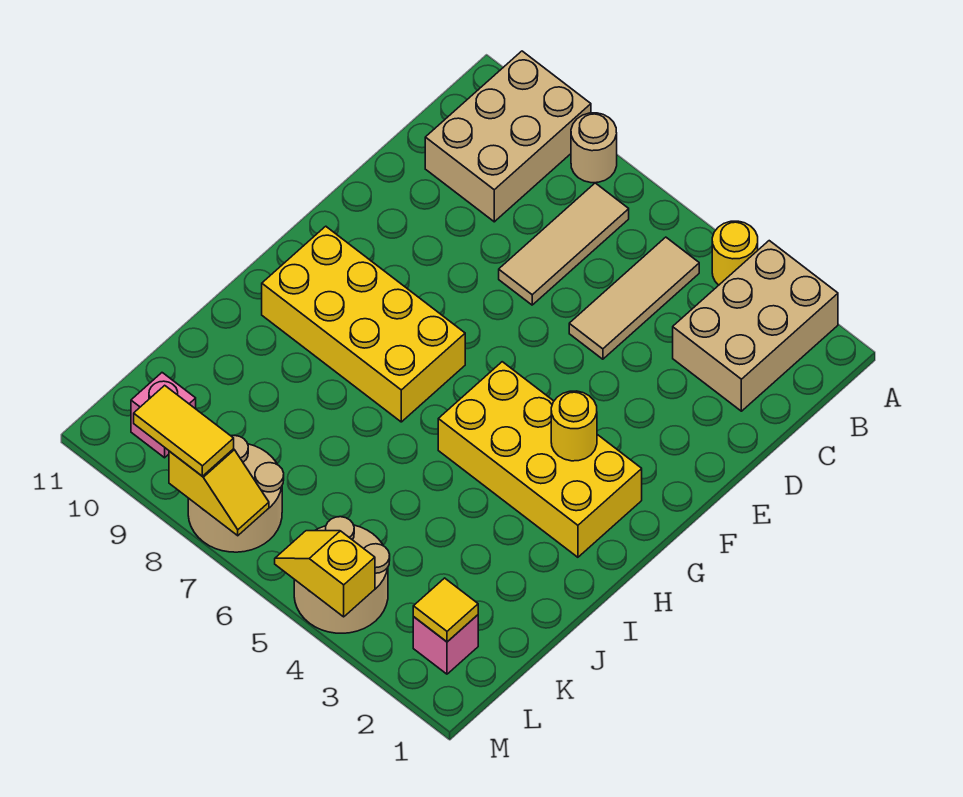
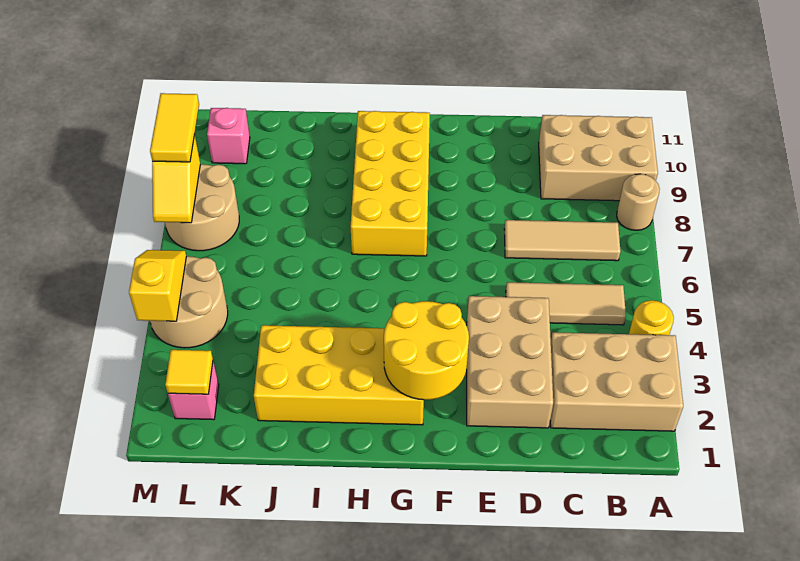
none -> tan 2x3 brick [467,296,553,428]
yellow 2x4 brick [438,362,642,557] -> yellow 2x4 brick turned to [254,325,424,425]
yellow 1x1 round brick [551,391,597,461] -> yellow 2x2 round brick [384,301,469,400]

